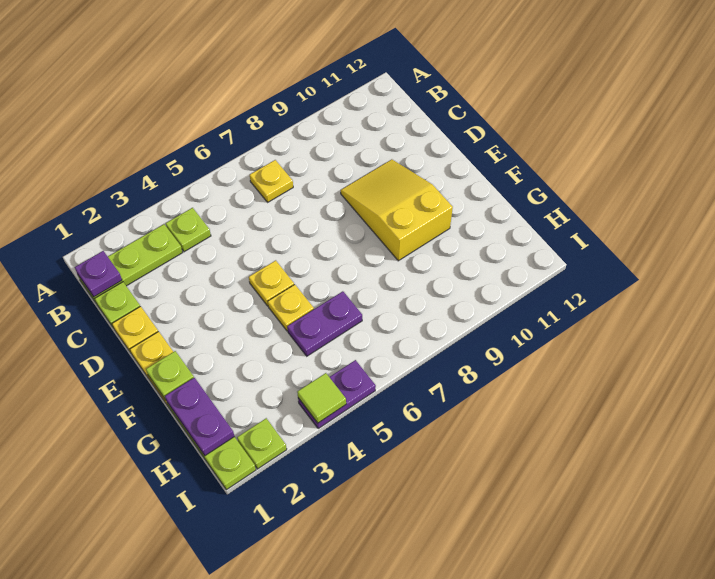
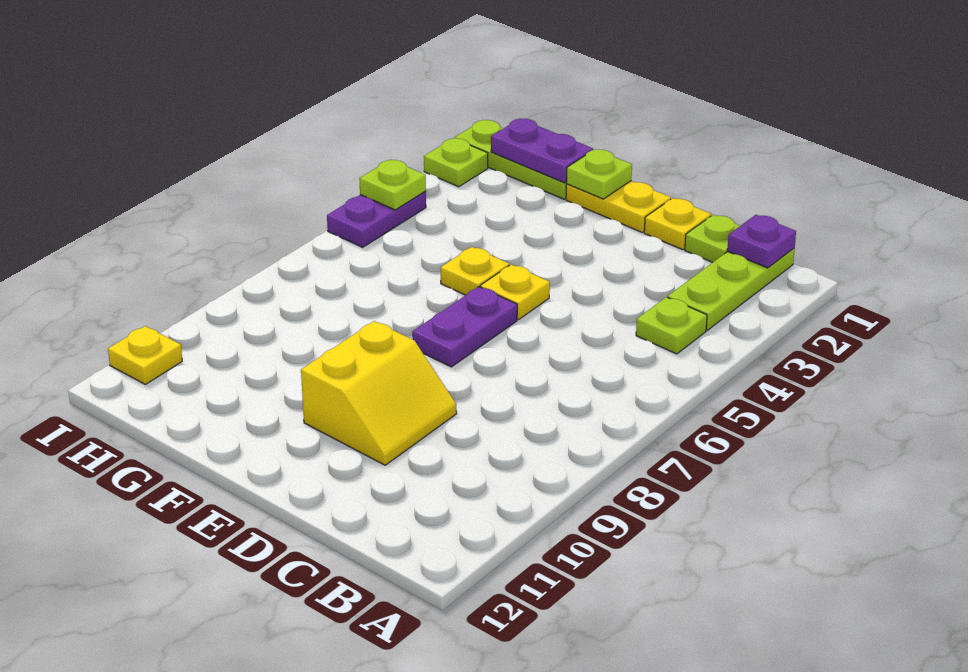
yellow 1x1 plate [250,160,293,202] -> yellow 1x1 plate moved to [108,326,182,384]
yellow 2x3 slope [341,159,453,261] -> yellow 2x2 slope [301,321,457,465]
purple 1x2 plate [287,291,362,356] -> purple 1x2 plate moved to [412,287,517,367]
lime 1x1 tile [297,373,346,423] -> lime 1x1 plate [359,160,426,210]

